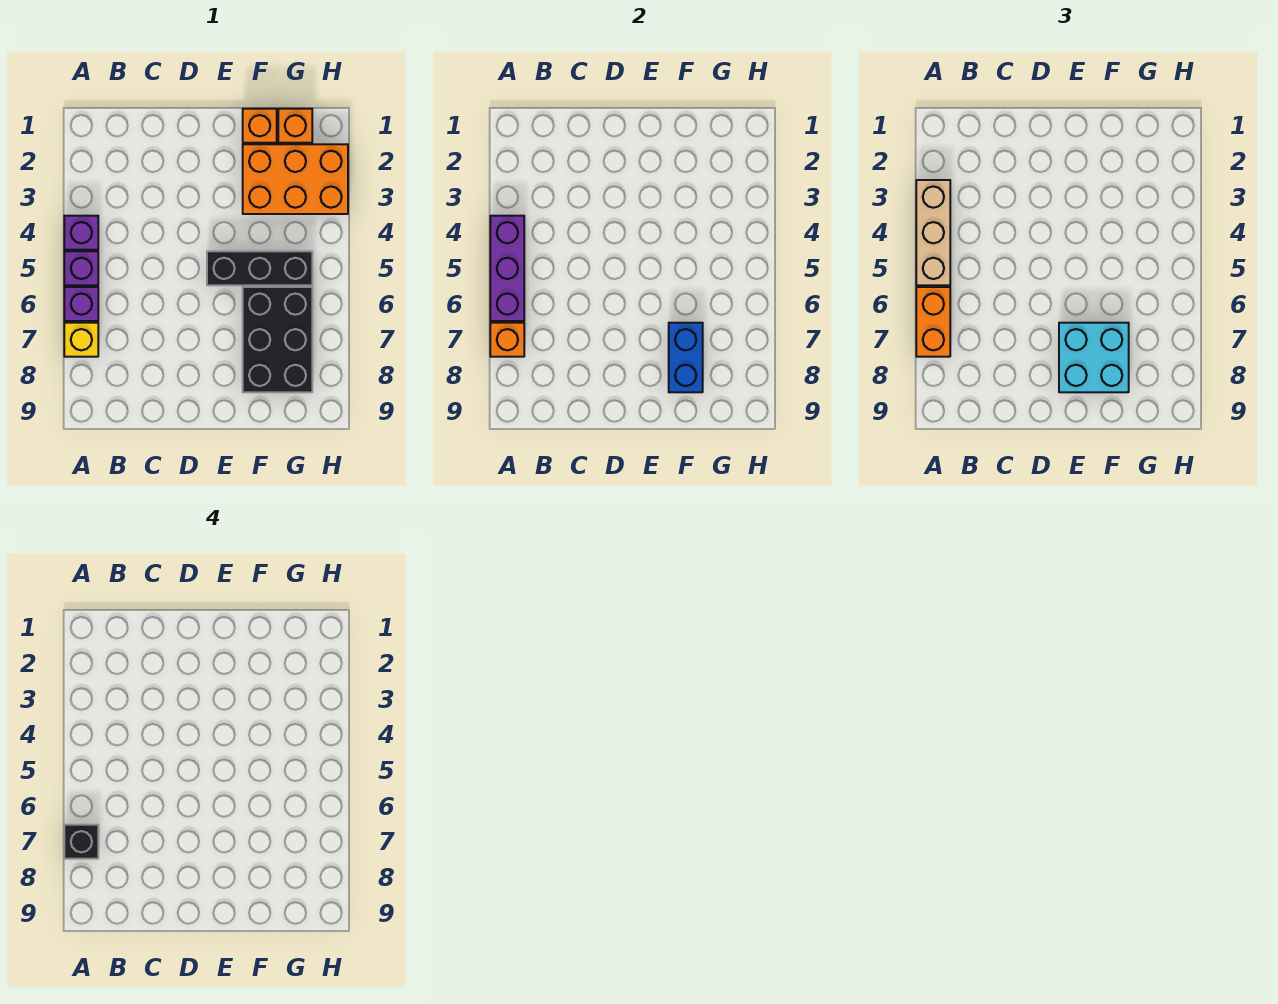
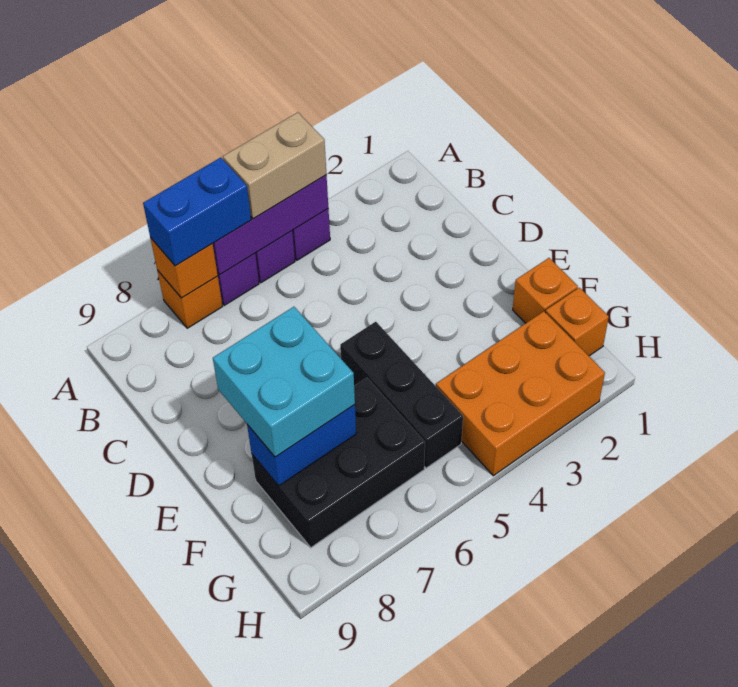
tan 1x3 brick [916,180,950,285] -> tan 1x2 brick [223,112,326,219]
orange 1x2 brick [916,287,950,357] -> blue 1x2 brick [143,158,251,266]
yellow 1x1 brick [64,323,98,357] -> orange 1x1 brick [157,270,223,328]
black 1x1 brick [64,825,98,859] -> none
orange 2x3 brick [243,144,348,214] -> orange 2x3 brick turned to [436,311,605,476]

